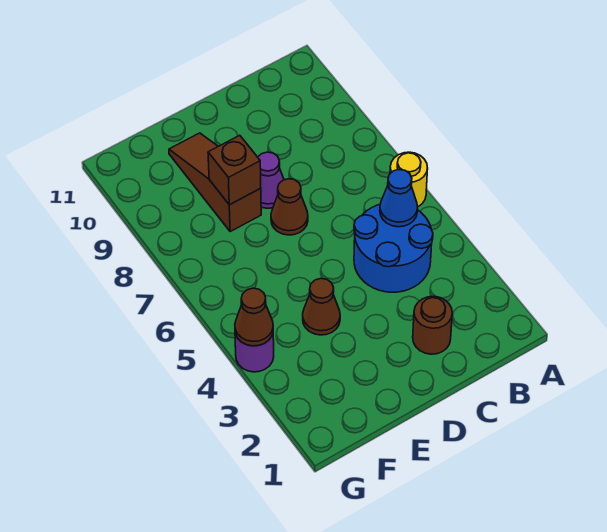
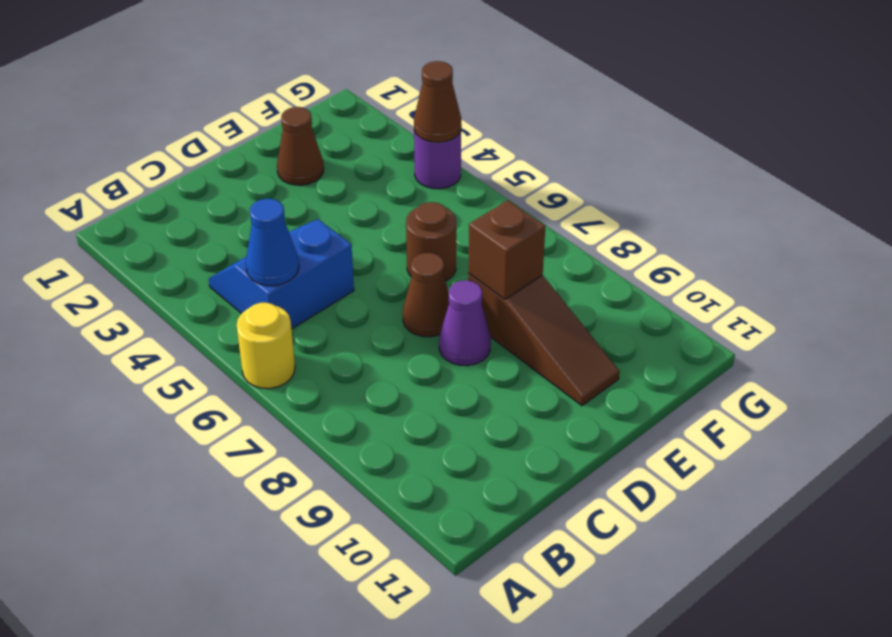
blue 2x2 round brick [354,205,433,292] -> blue 2x2 slope [209,219,354,329]
brown 1x1 round brick [413,296,452,354] -> brown 1x1 round brick moved to [406,202,456,281]
brown 1x1 cone [303,279,340,335] -> brown 1x1 cone moved to [277,107,324,185]

